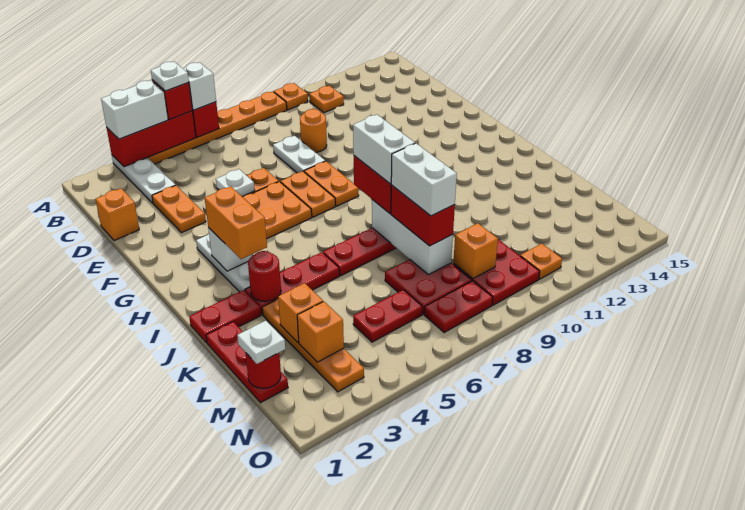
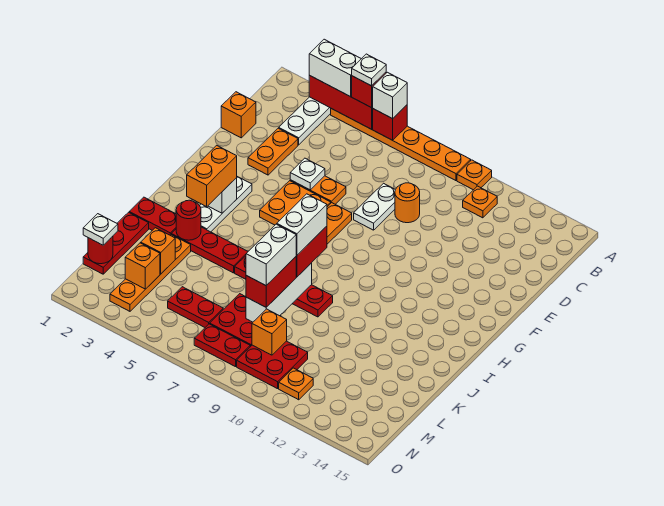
orange 1x2 plate [304,161,359,206] -> none

